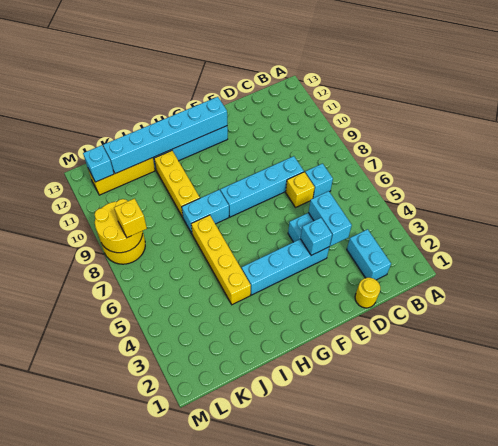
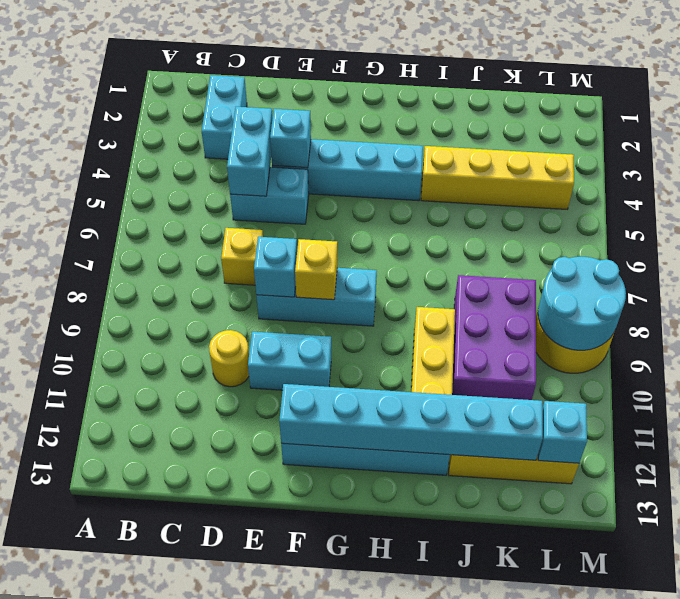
cyan 1x1 brick [305,164,333,198] -> cyan 1x1 brick moved to [254,237,297,297]
yellow 1x1 round brick [355,278,380,308] -> yellow 1x1 round brick moved to [209,330,249,387]
cyan 1x4 brick [220,156,304,217] -> cyan 1x3 brick [256,268,377,326]
cyan 1x2 brick [182,190,229,234] -> cyan 1x2 brick moved to [248,332,331,390]
yellow 1x4 brick [191,215,251,305] -> yellow 1x4 brick turned to [421,146,574,209]
none -> purple 2x3 brick [452,275,536,400]
yellow 2x2 round brick [95,199,143,253] -> cyan 2x2 round brick [538,257,626,350]
yellow 1x1 brick [114,199,147,238] -> yellow 1x1 brick moved to [295,239,337,300]

